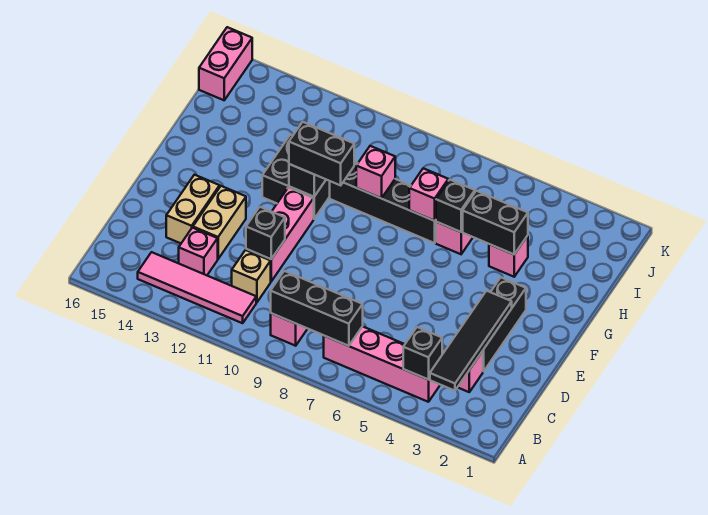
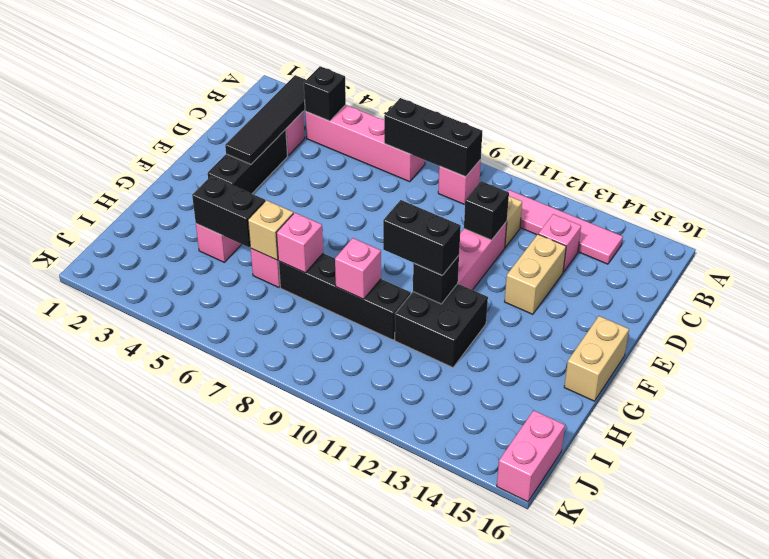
tan 1x2 brick [166,175,220,243] -> tan 1x2 brick moved to [564,316,629,401]
black 1x1 brick [436,180,475,232] -> tan 1x1 brick [248,200,293,260]

